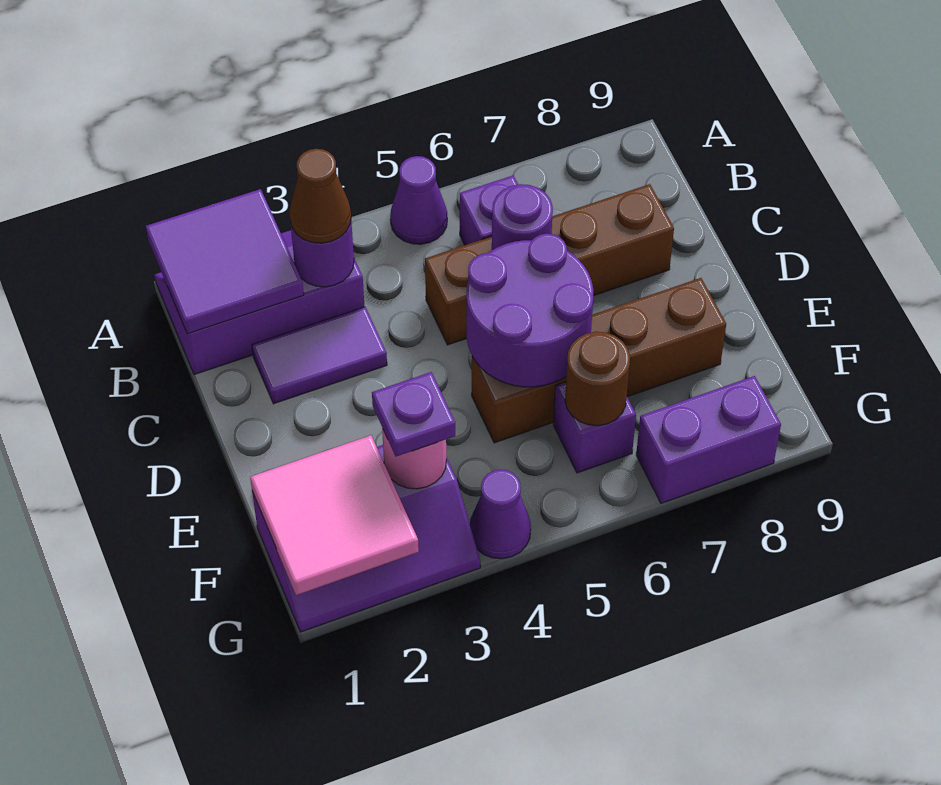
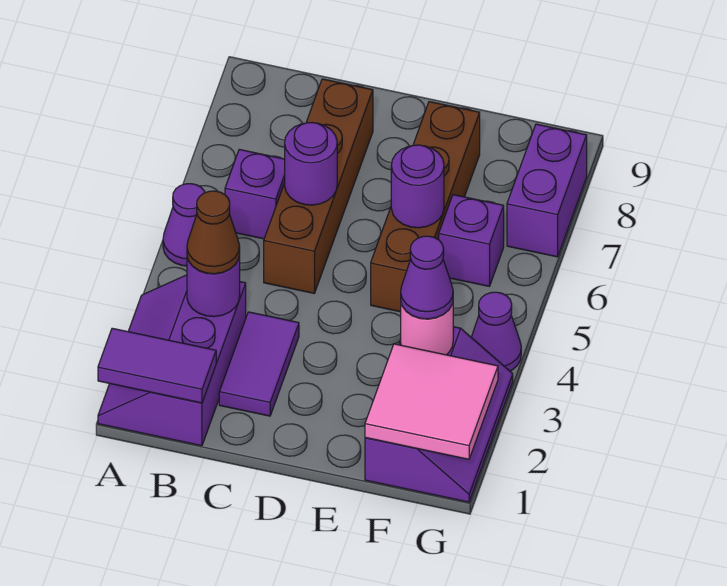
purple 2x2 tile [146,189,304,334] -> purple 1x2 tile [98,328,216,403]
purple 2x2 round brick [467,234,593,387] -> purple 1x1 round brick [391,145,444,228]
purple 1x1 plate [372,372,455,456] -> purple 1x1 cone [401,236,453,319]
brown 1x1 round brick [565,332,630,426] -> none

